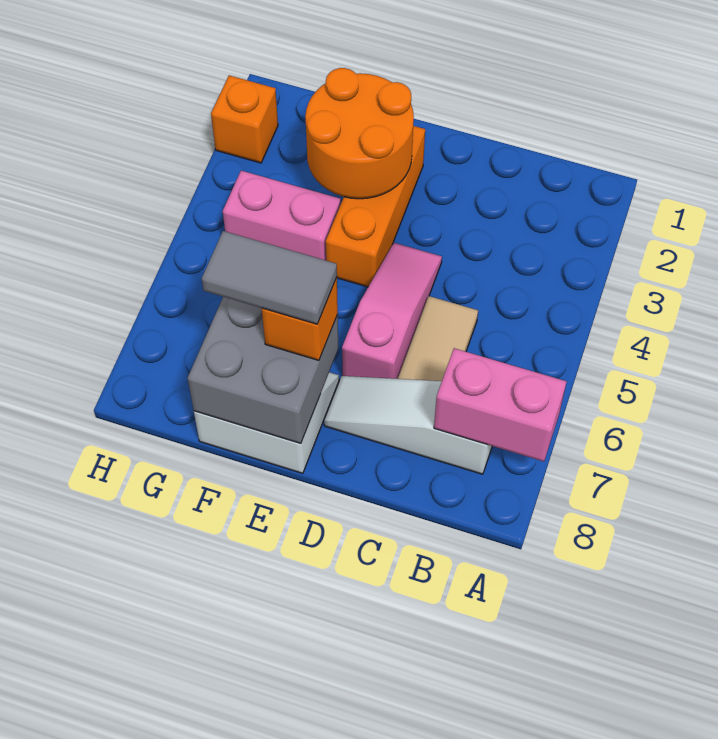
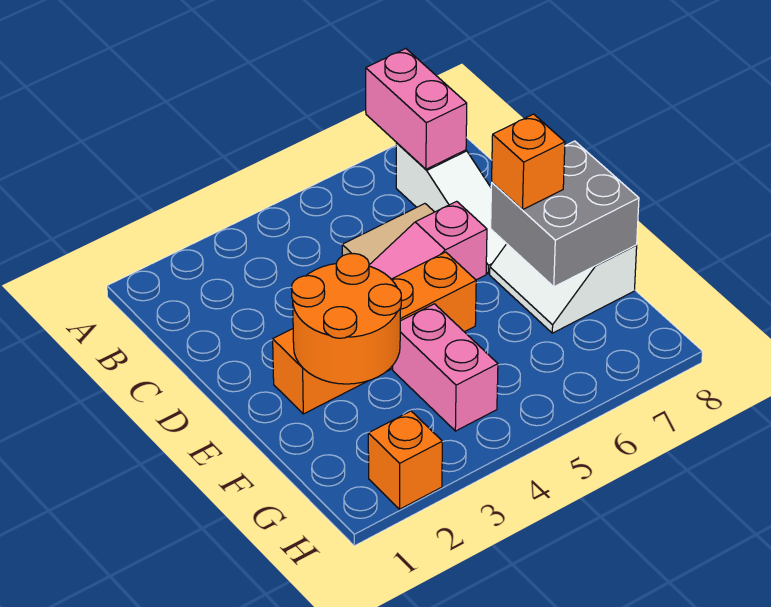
orange 1x3 brick [326,126,425,287] -> orange 1x4 brick [273,252,476,414]
grey 1x2 tile [202,231,337,324] -> none

